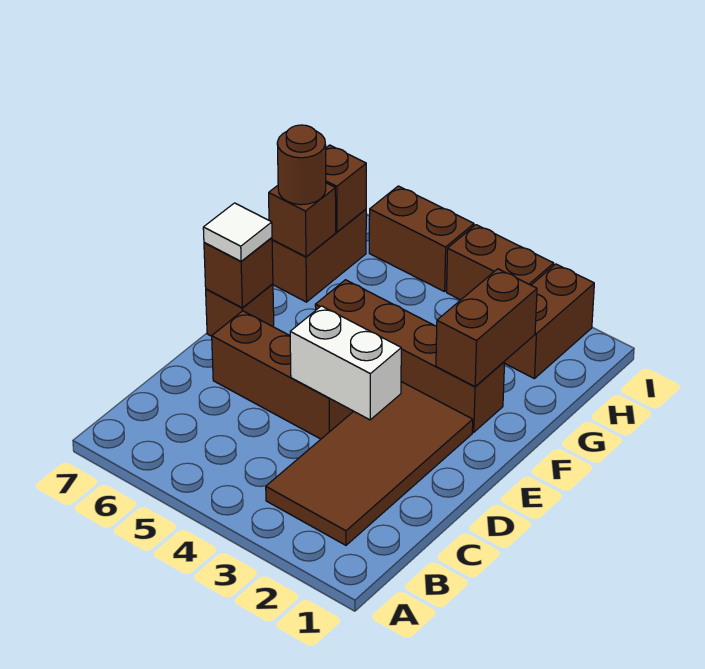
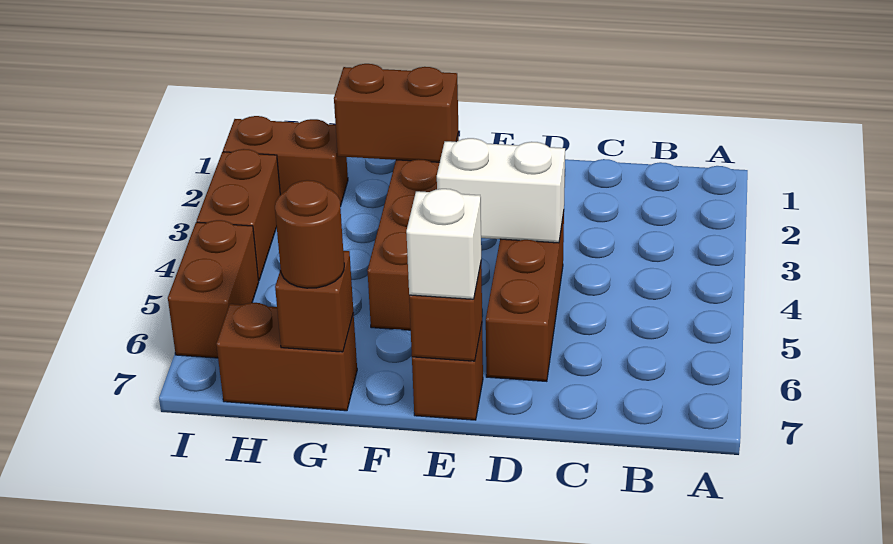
brown 2x4 tile [266,382,473,545] -> none
white 1x2 brick [290,306,401,420] -> white 1x2 brick turned to [437,138,565,243]
white 1x1 tile [203,203,272,261] -> white 1x1 brick [406,189,481,299]
brown 1x1 brick [326,145,366,232] -> none

